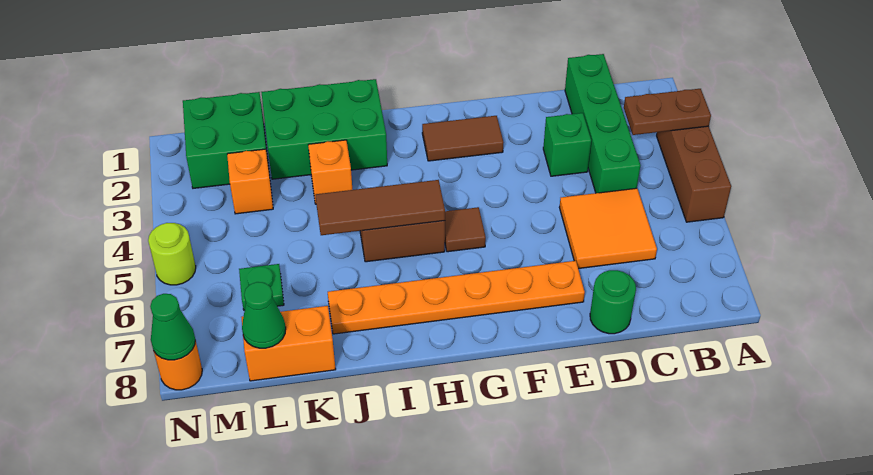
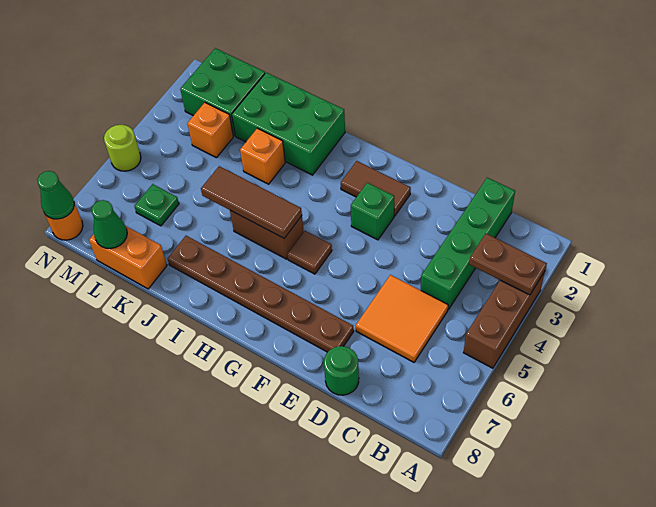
green 1x1 brick [543,113,591,176] -> green 1x1 brick moved to [351,183,394,240]
orange 1x6 plate [328,261,585,334] -> brown 1x6 plate [168,236,354,352]

